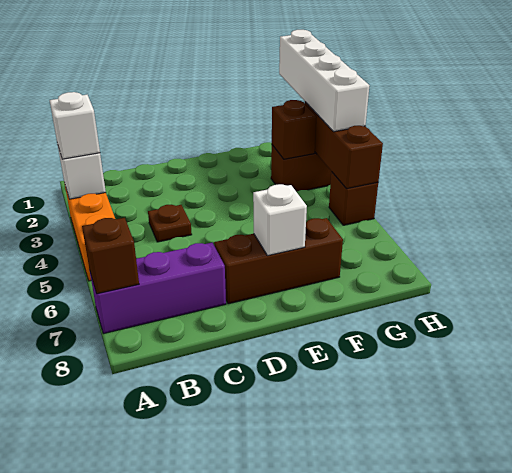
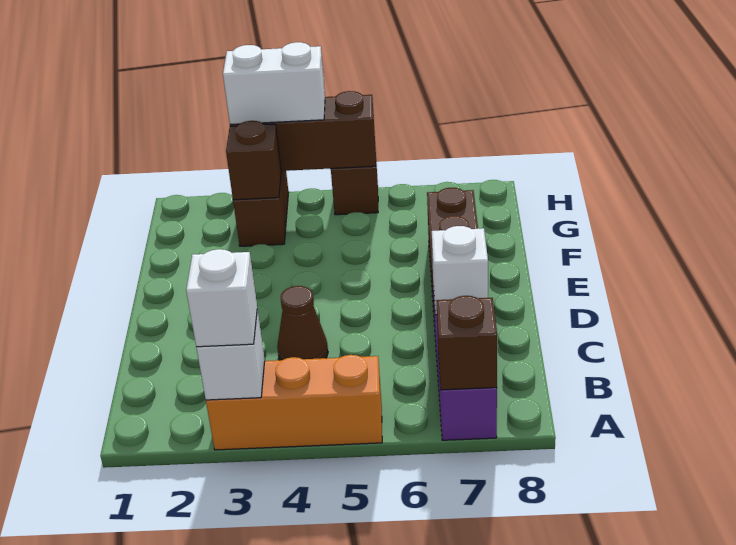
brown 1x1 plate [148,205,192,242] -> brown 1x1 cone [277,286,328,360]
white 1x1 brick [253,184,307,256] -> white 1x1 brick moved to [432,226,488,315]
white 1x4 brick [279,30,369,132] -> white 1x2 brick [223,42,325,124]

